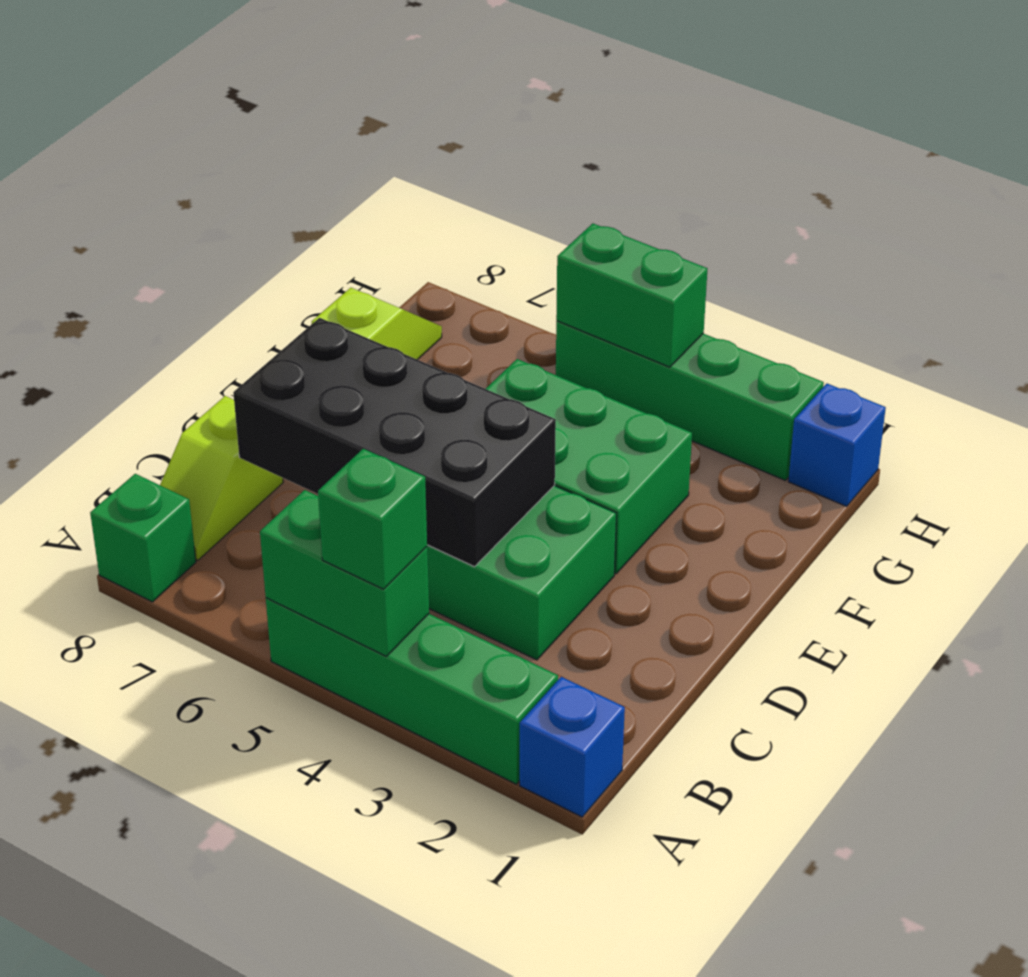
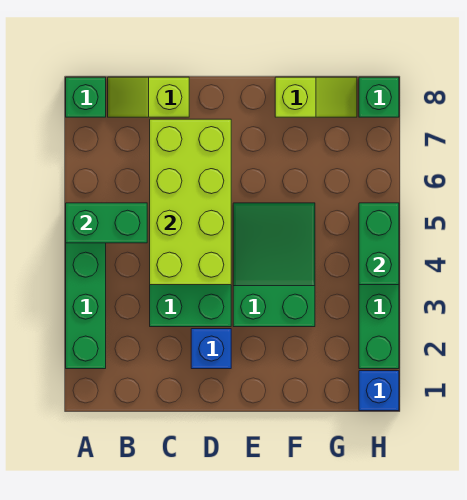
blue 1x1 brick [520,677,625,817] -> blue 1x1 brick moved to [191,329,231,369]
green 1x2 brick [260,490,429,656] -> green 1x2 brick turned to [66,203,147,243]
green 1x1 brick [318,449,427,589] -> green 1x1 brick moved to [359,77,399,117]
black 2x4 brick [233,318,556,567] -> lime 2x4 brick [150,119,231,285]
green 2x3 brick [486,359,692,574] -> green 2x3 slope [233,203,315,327]

